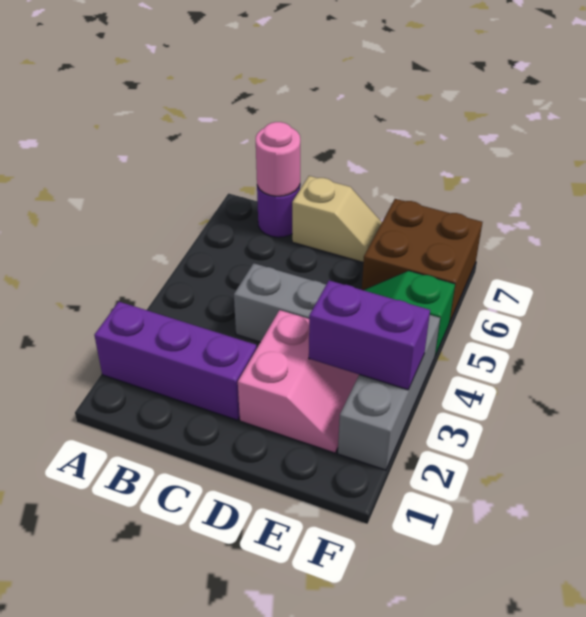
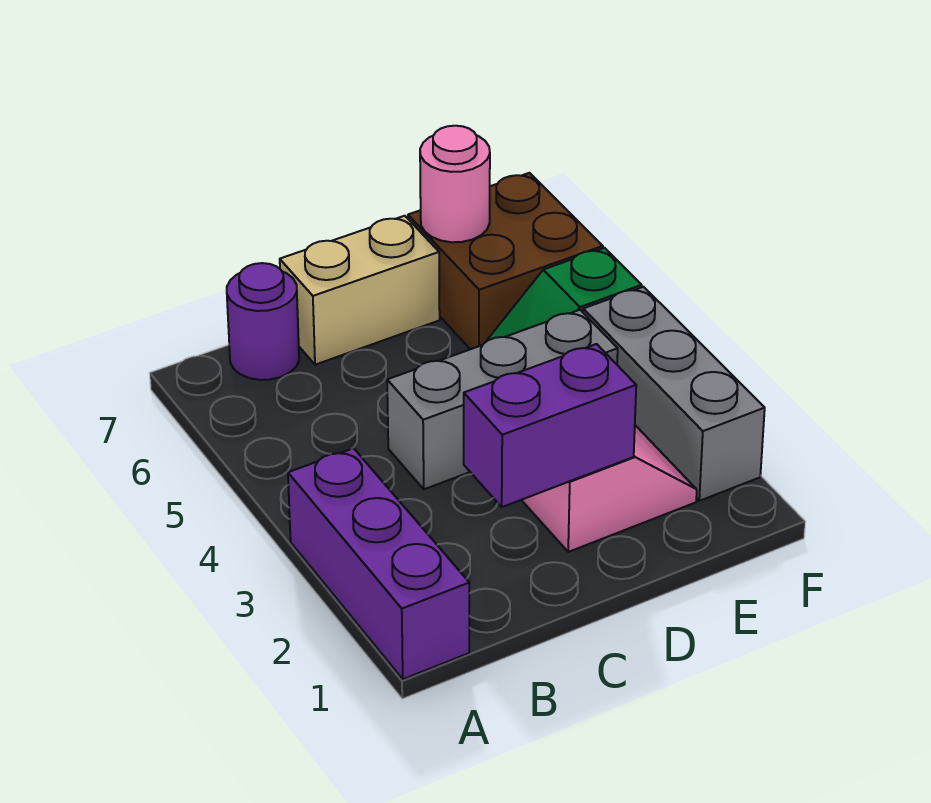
purple 1x3 brick [94,302,256,420] -> purple 1x3 brick turned to [288,448,469,679]
pink 1x1 round brick [256,122,300,196] -> pink 1x1 round brick moved to [420,126,490,242]
tan 1x2 slope [292,176,382,262] -> tan 1x2 brick [280,216,440,365]
purple 1x2 brick [309,280,430,390] -> purple 1x2 brick moved to [464,344,636,507]

